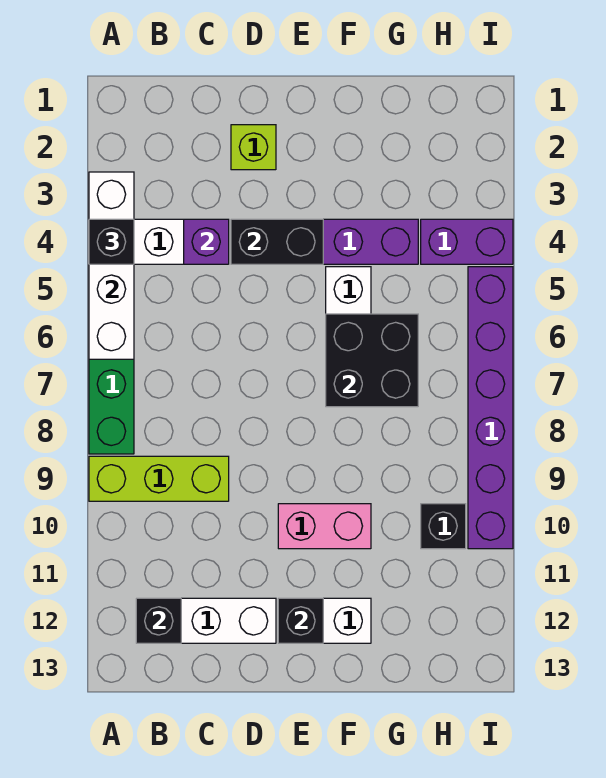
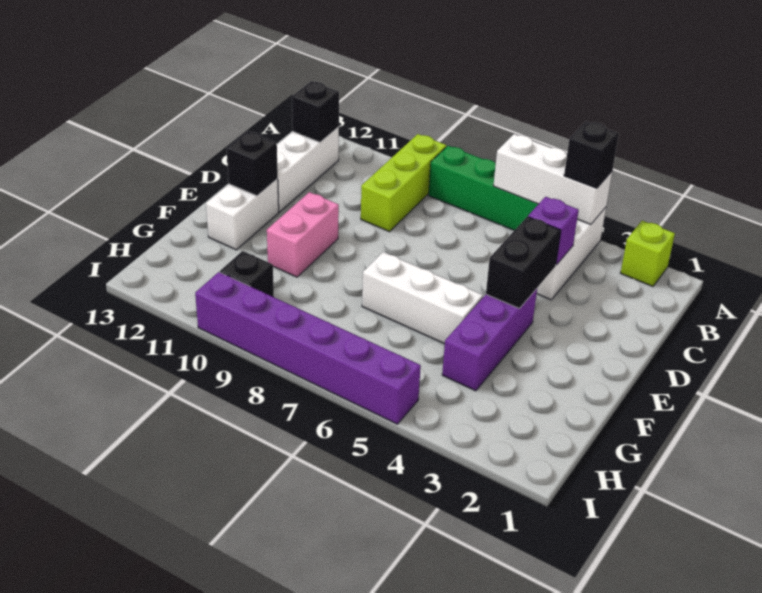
white 1x4 brick [89,172,134,359] -> white 1x3 brick [493,134,612,224]
lime 1x1 brick [231,125,276,170] -> lime 1x1 brick moved to [621,221,675,286]
black 2x2 brick [326,314,418,407] -> none
purple 1x2 brick [421,219,513,264] -> none

